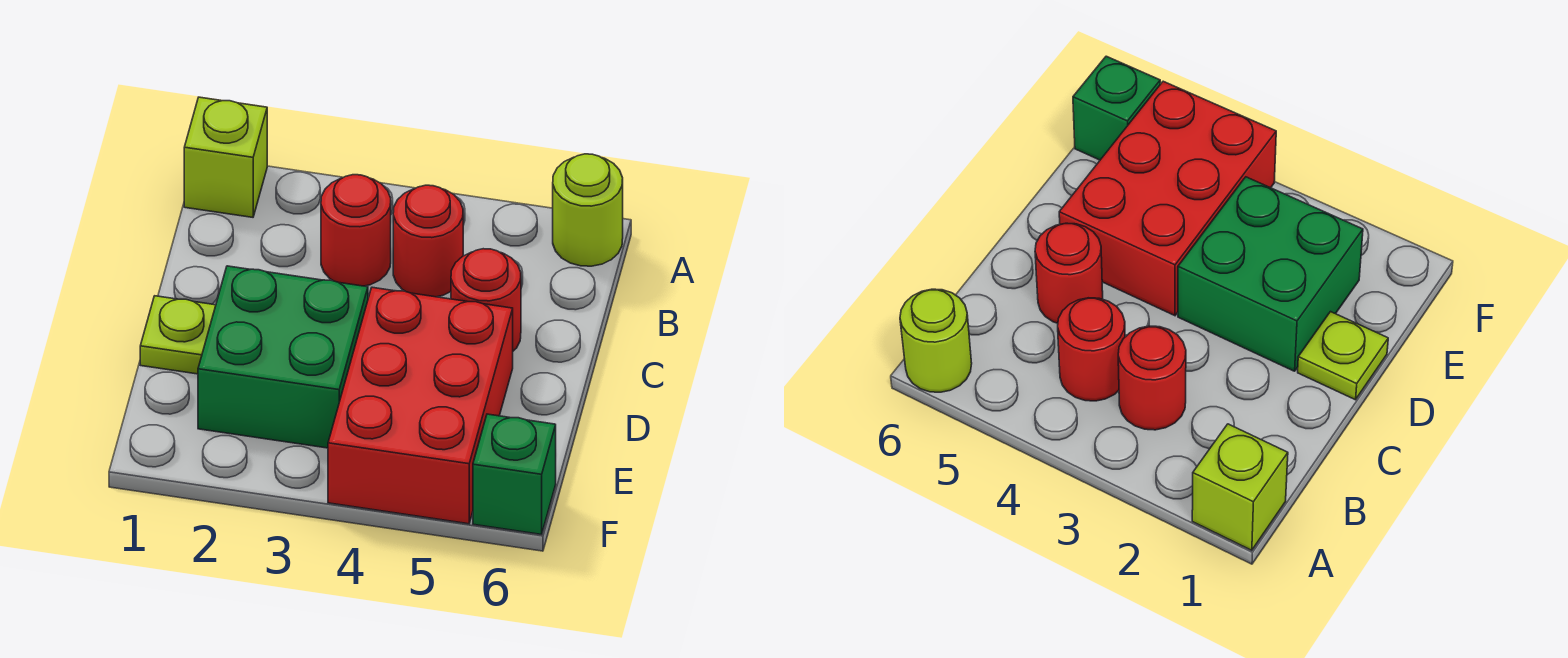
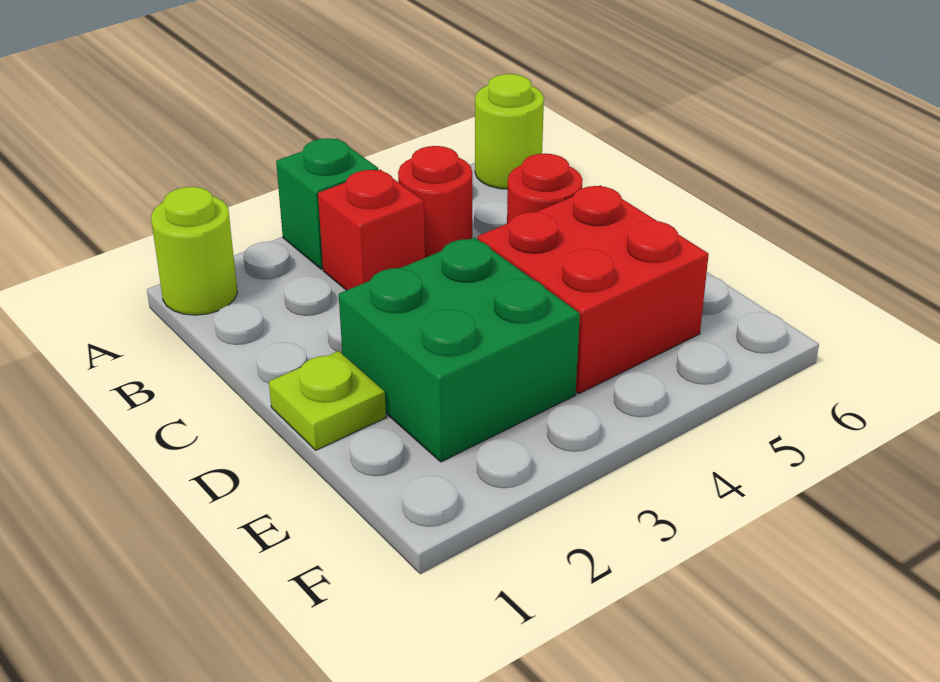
lime 1x1 brick [184,97,267,217] -> lime 1x1 round brick [151,187,237,315]
red 1x1 round brick [321,175,391,286] -> red 1x1 brick [318,170,425,290]
red 2x3 brick [328,287,513,524] -> red 2x2 brick [478,185,709,394]
green 1x1 brick [473,414,556,534] -> green 1x1 brick moved to [276,138,378,269]

